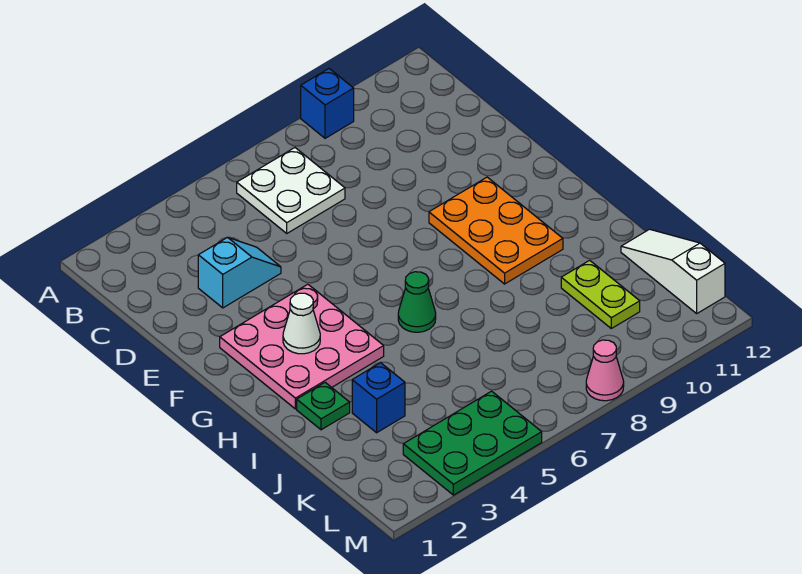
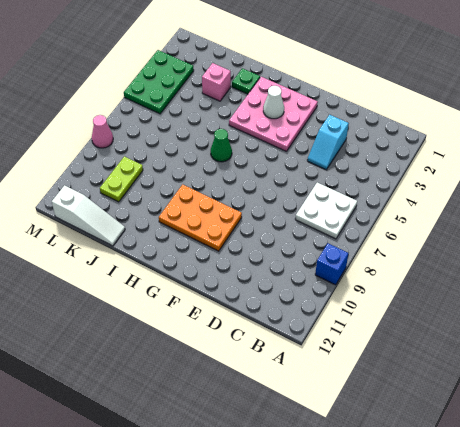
blue 1x1 brick [352,363,405,433] -> pink 1x1 brick [202,63,231,101]
lime 1x2 plate [561,260,640,328] -> lime 1x2 plate turned to [100,156,143,202]

